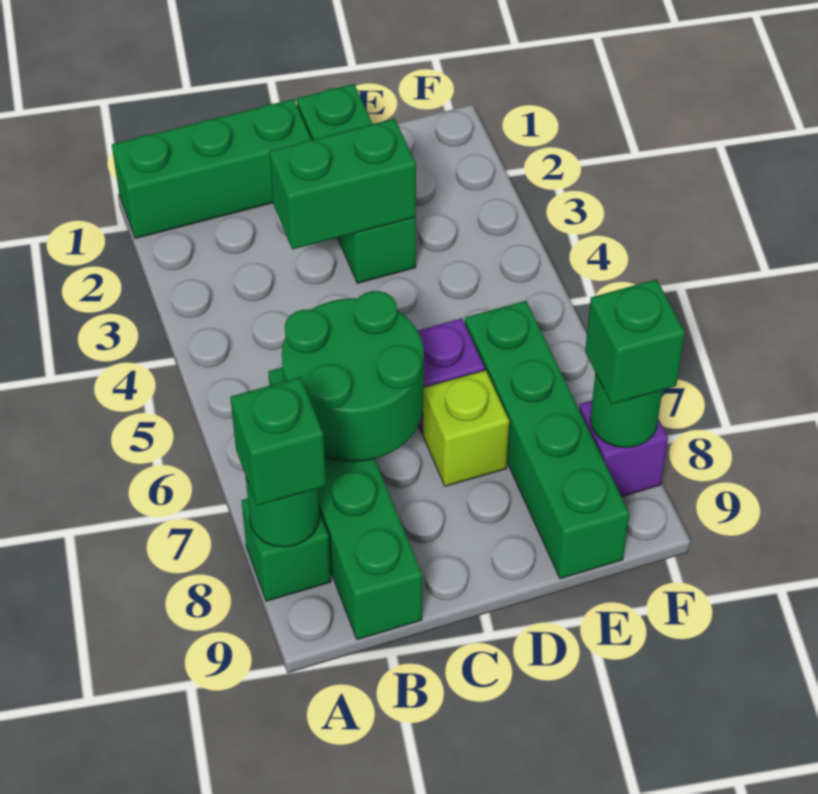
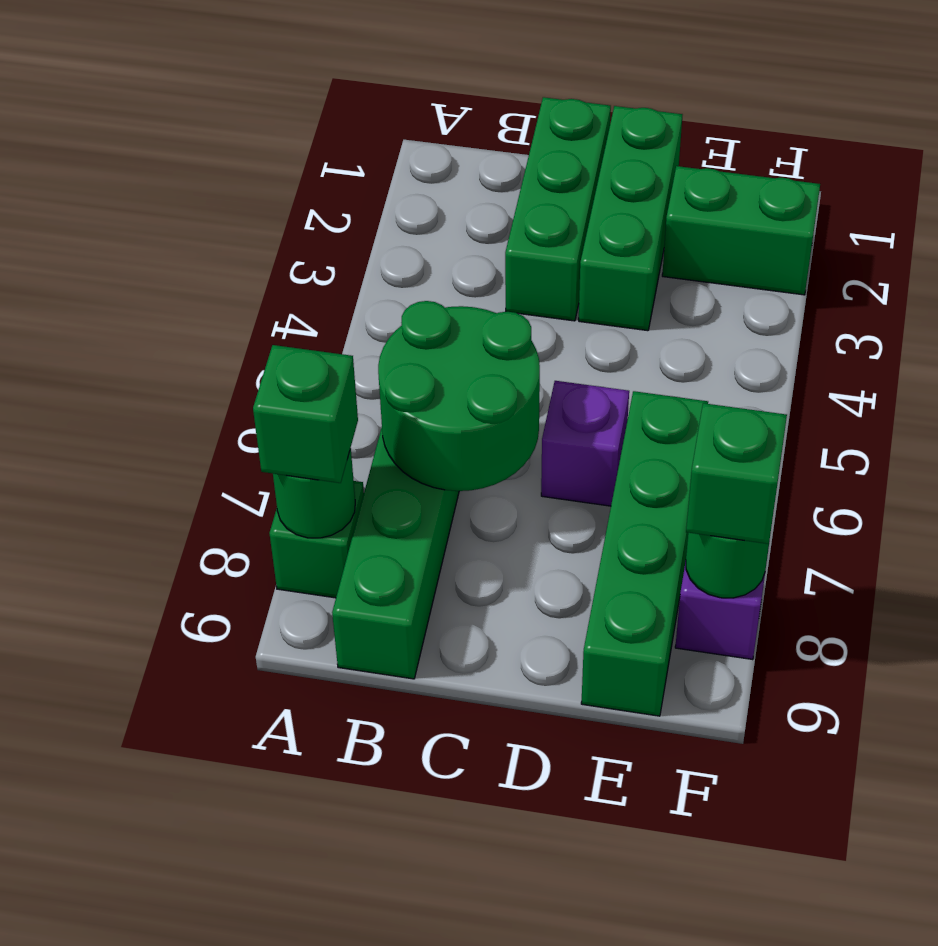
green 1x3 brick [112,99,312,239] -> green 1x3 brick turned to [505,97,611,321]
green 1x2 brick [269,119,416,249] -> green 1x2 brick moved to [662,166,820,295]
lime 1x1 brick [423,370,509,486] -> none

